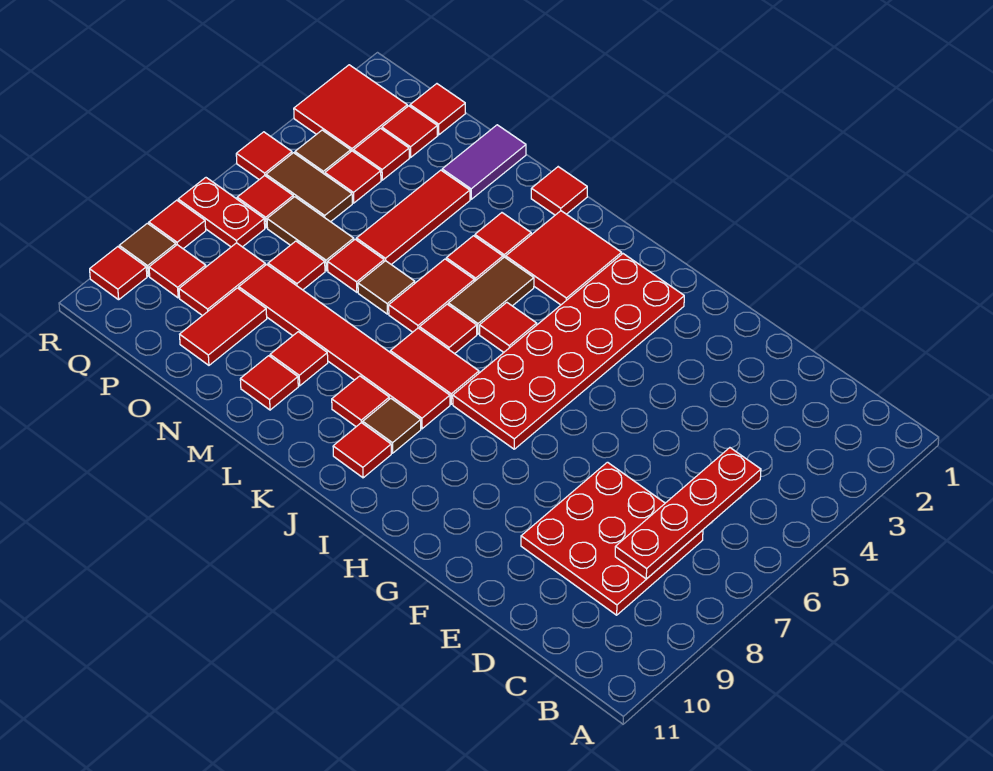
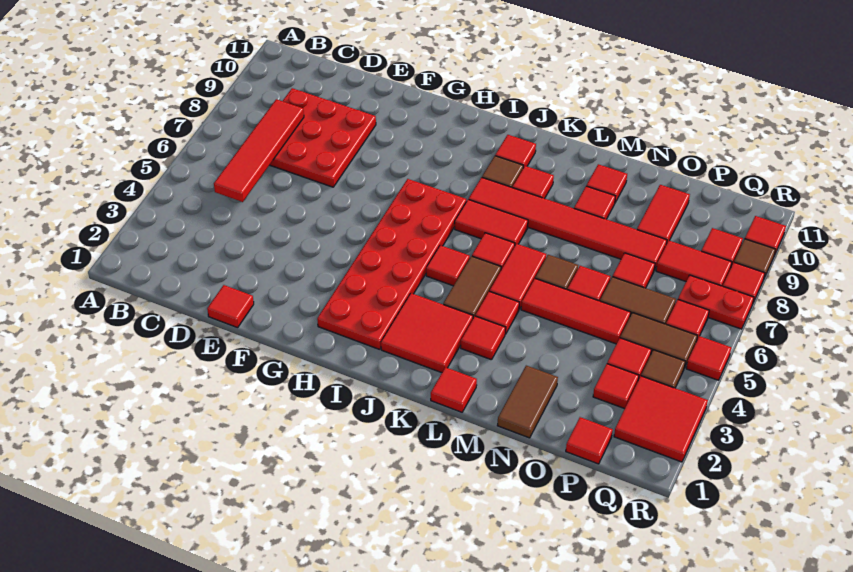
red 1x4 plate [615,448,761,579] -> red 1x4 tile [214,99,304,202]
purple 1x2 tile [442,125,526,199] -> brown 1x2 tile [497,366,558,438]
red 1x3 tile [356,170,470,265] -> red 1x3 tile turned to [521,279,631,344]
red 1x1 tile [382,106,437,157] -> red 1x1 tile moved to [207,285,254,328]
red 1x2 tile [179,243,265,316] -> red 1x2 tile turned to [656,241,732,286]

